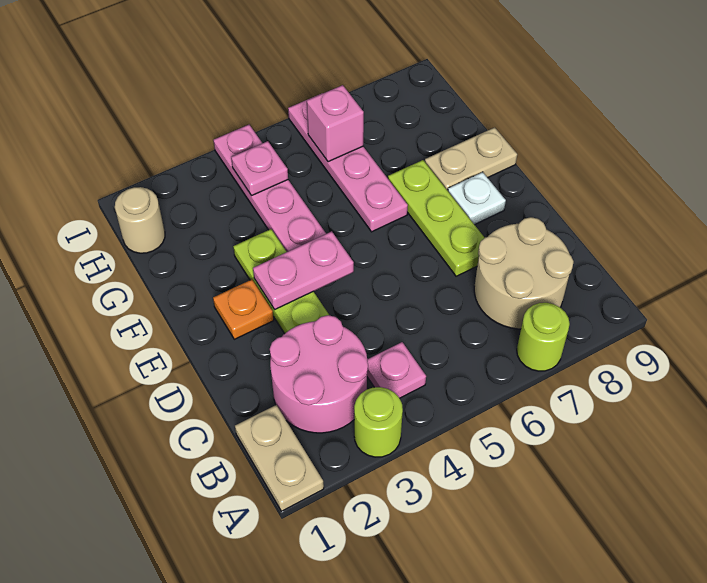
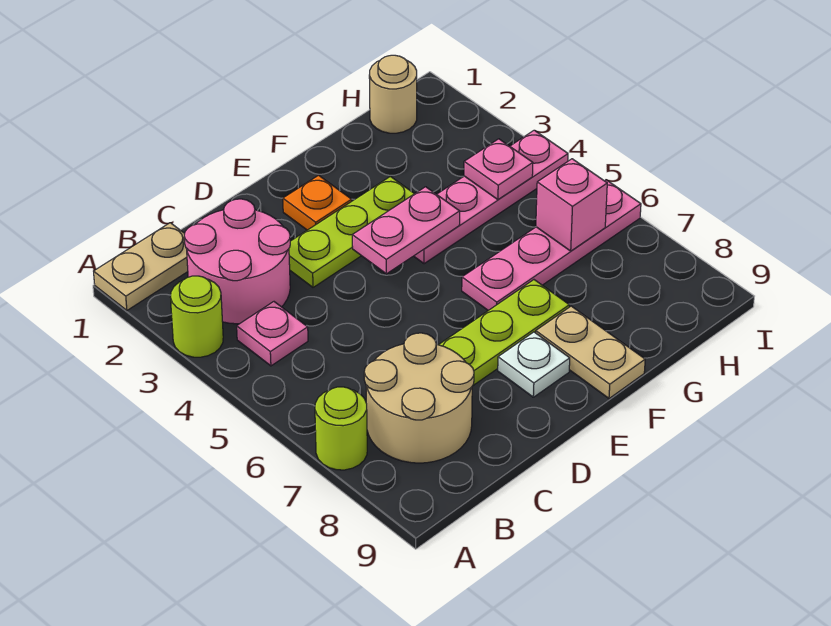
pink 1x2 plate [253,231,354,309] -> pink 1x2 plate turned to [352,187,460,274]

